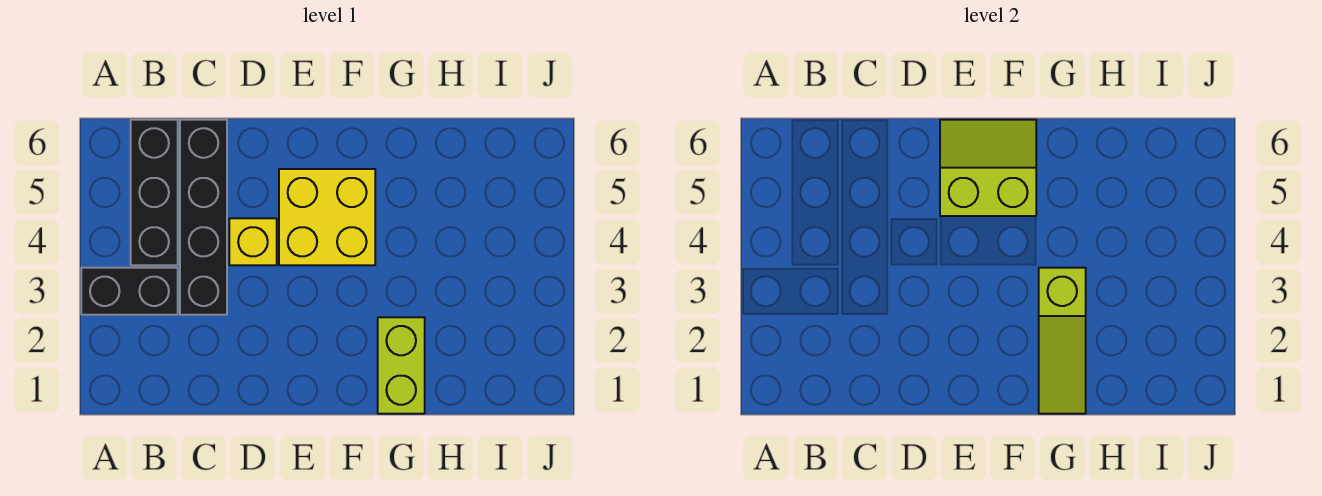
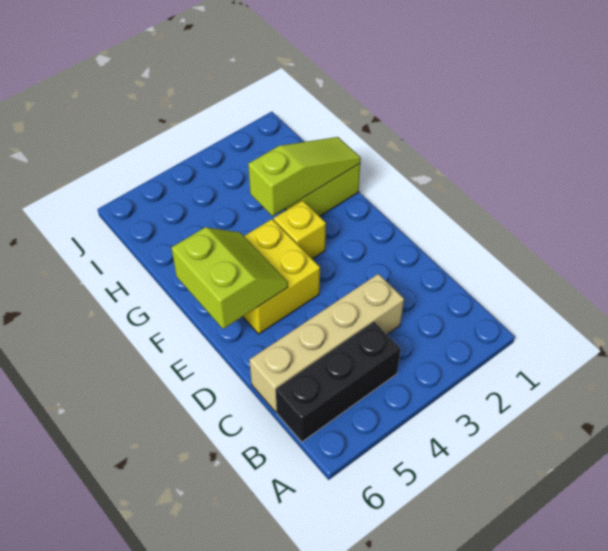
black 1x2 brick [81,268,178,315] -> none
black 1x4 brick [180,120,227,315] -> tan 1x4 brick [250,274,404,412]
yellow 1x1 brick [229,218,277,265] -> yellow 1x1 brick moved to [274,200,326,259]
lime 2x2 slope [940,120,1036,216] -> lime 2x2 slope turned to [171,227,288,329]

